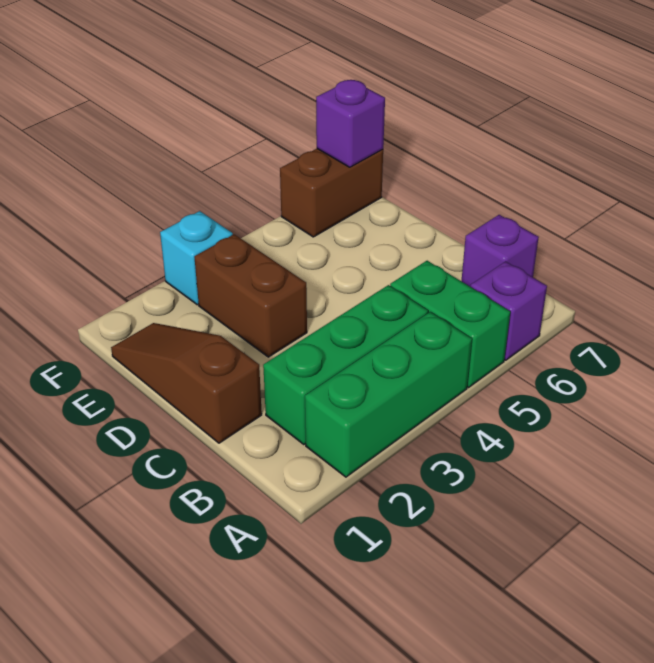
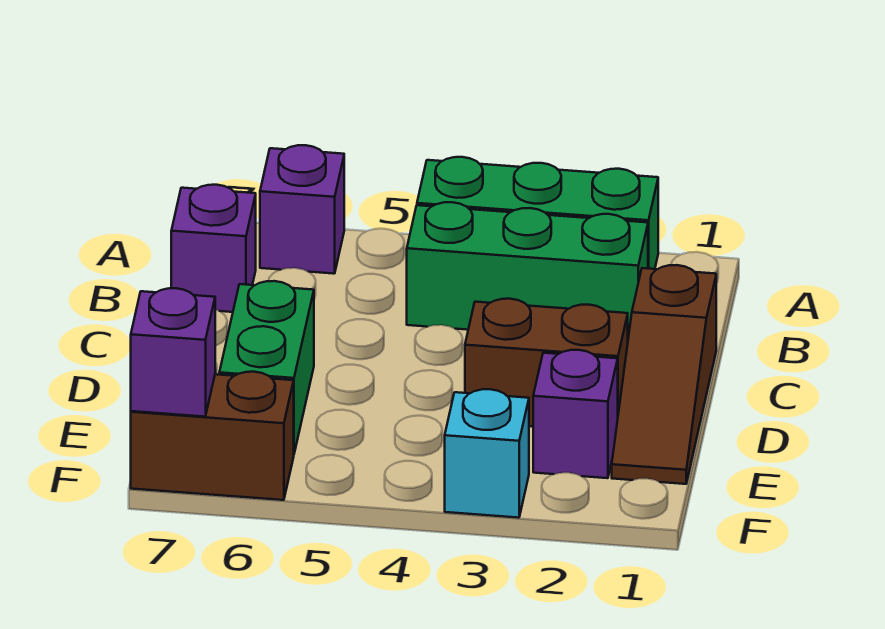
green 1x2 brick [390,261,510,387] -> green 1x2 brick moved to [219,281,314,453]
brown 1x2 brick [194,234,307,357] -> brown 1x2 brick turned to [465,299,628,427]
none -> purple 1x1 brick [533,350,618,478]

